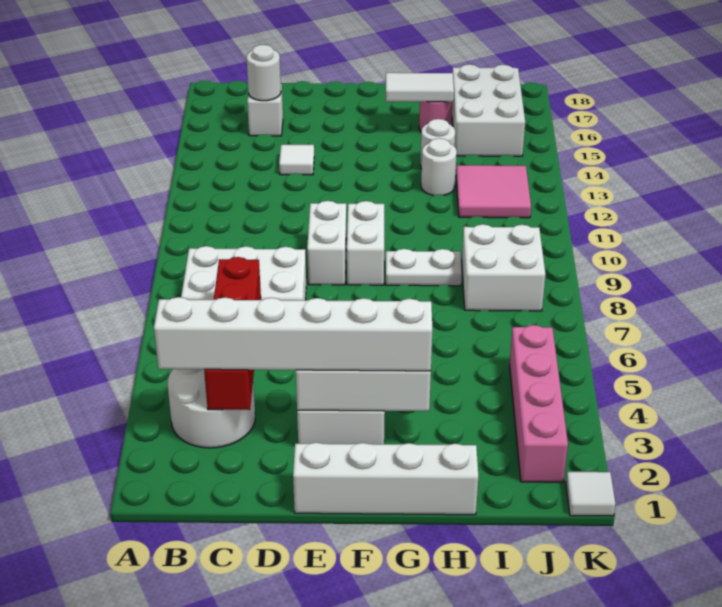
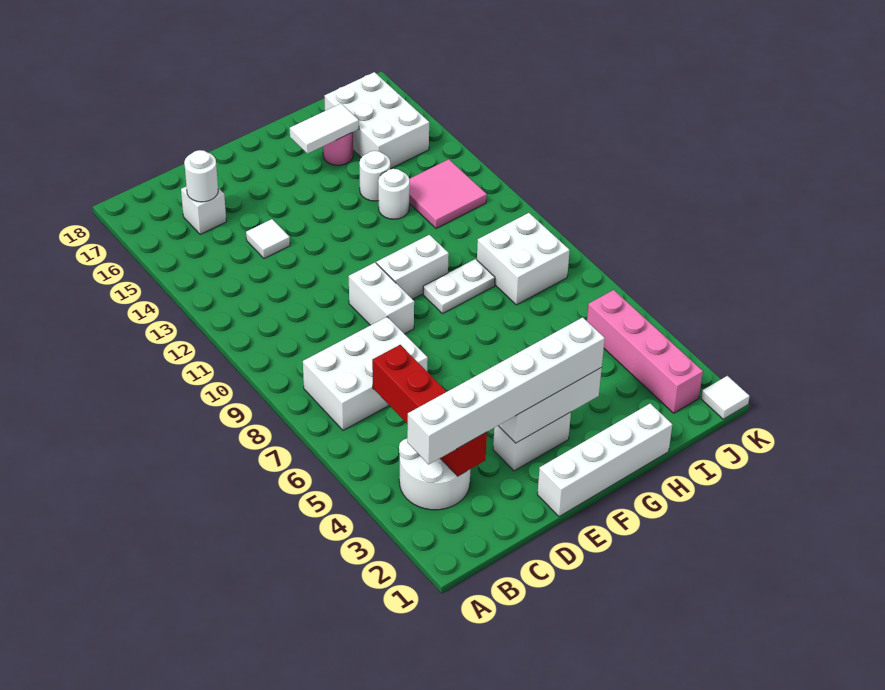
white 1x2 brick [347,201,384,285] -> white 1x2 brick turned to [376,235,449,299]

